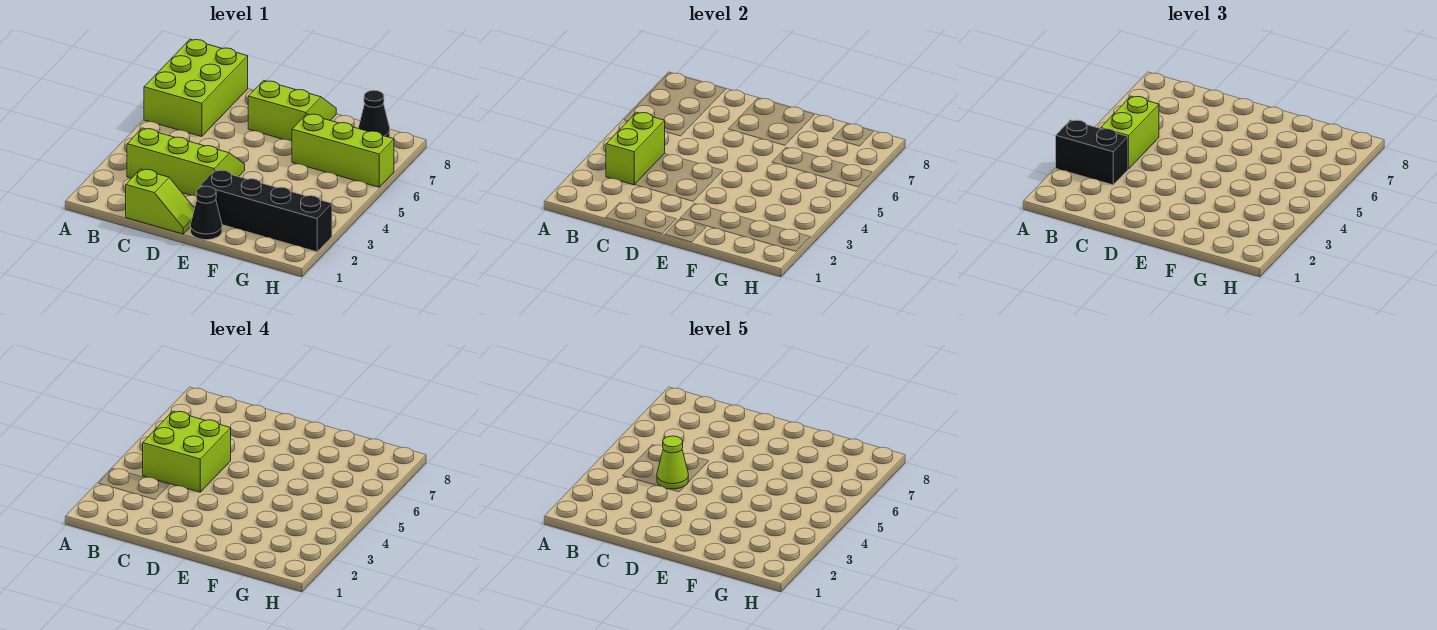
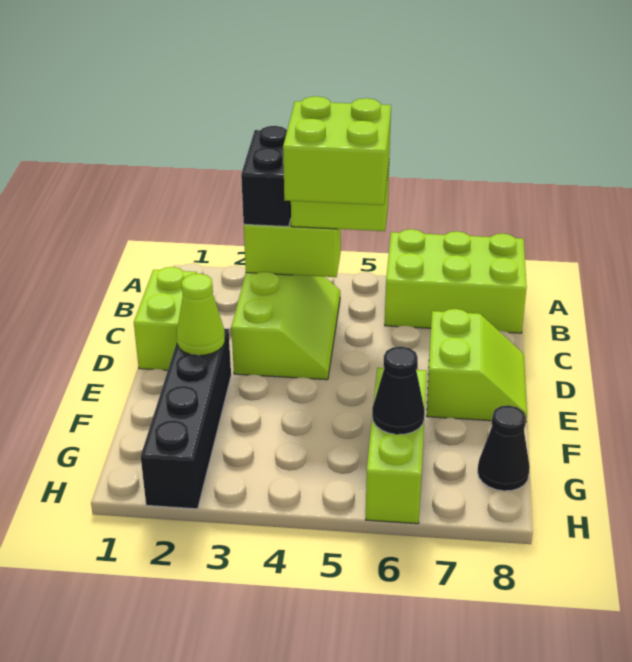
lime 1x2 slope [126,169,195,234] -> lime 1x2 brick [134,267,197,370]
lime 1x1 cone [657,436,688,489] -> lime 1x1 cone moved to [177,274,225,355]
black 1x1 cone [191,186,222,240] -> black 1x1 cone moved to [372,347,425,435]

